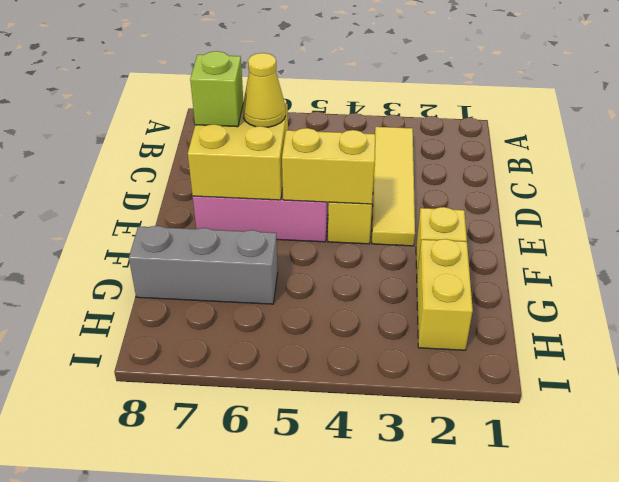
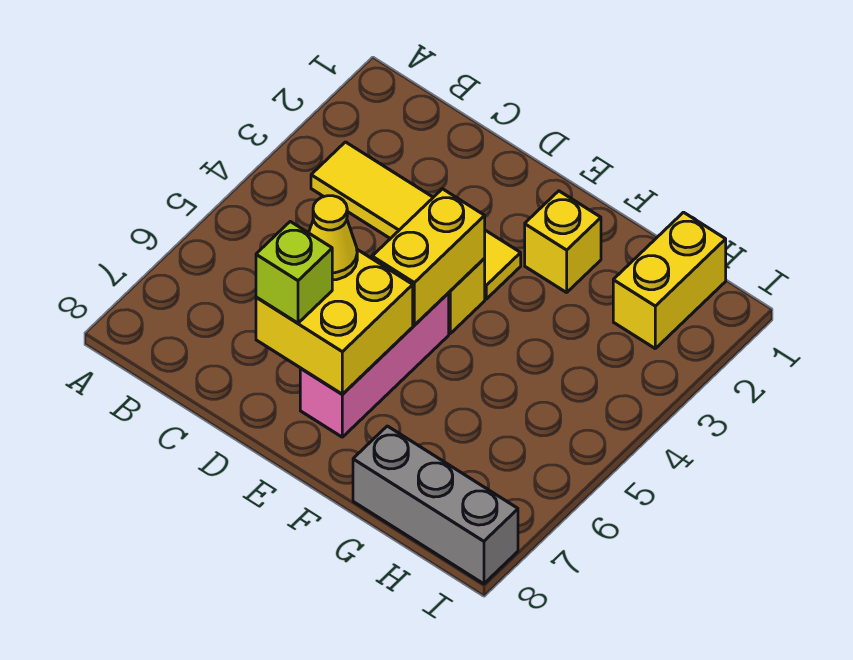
yellow 1x2 brick [417,239,473,350] -> yellow 1x2 brick turned to [613,212,726,348]
grey 1x3 brick [129,226,278,304] -> grey 1x3 brick turned to [353,426,518,584]

